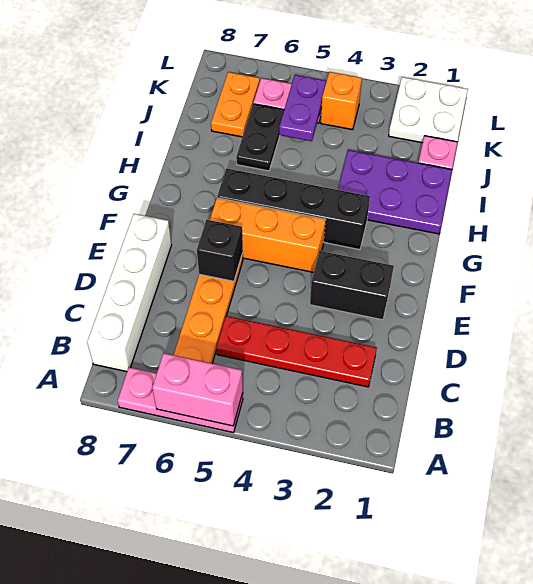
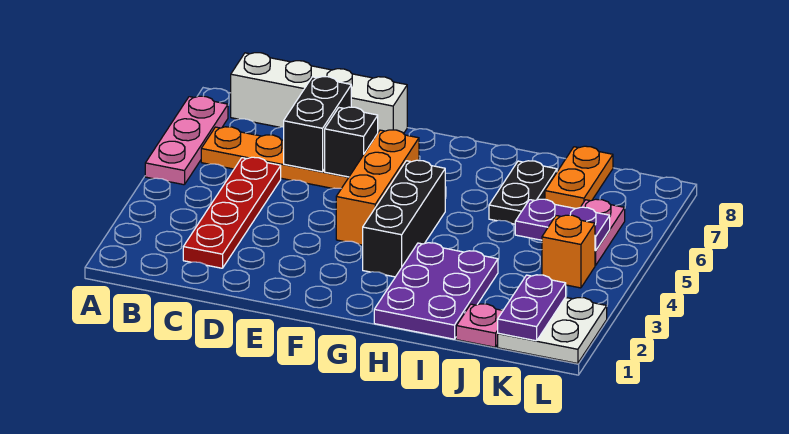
pink 1x2 brick [152,353,243,426] -> none
black 1x2 brick [310,251,394,320] -> black 1x2 brick moved to [284,77,351,172]
black 1x4 brick [217,168,370,250] -> black 1x3 brick [363,160,445,277]
black 1x2 plate [236,104,284,171] -> black 1x2 plate turned to [489,161,557,224]
orange 1x2 plate [211,72,260,137] -> orange 1x2 plate turned to [545,146,613,209]
none -> purple 1x2 plate [498,275,566,341]

